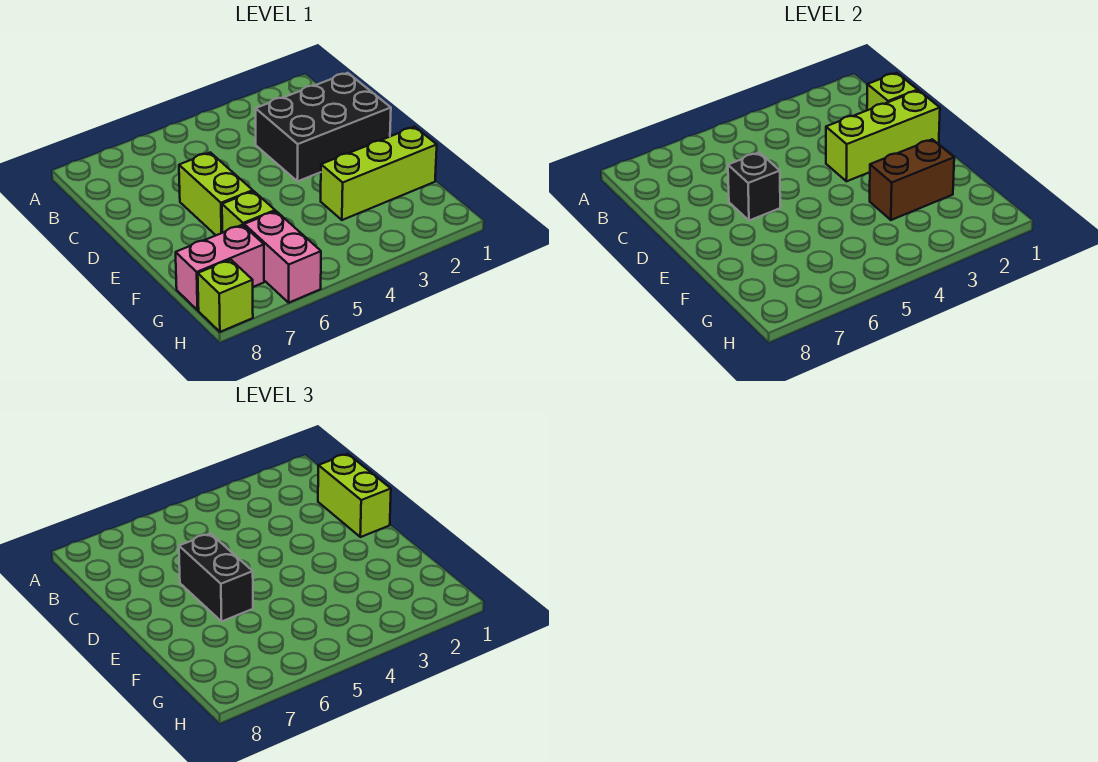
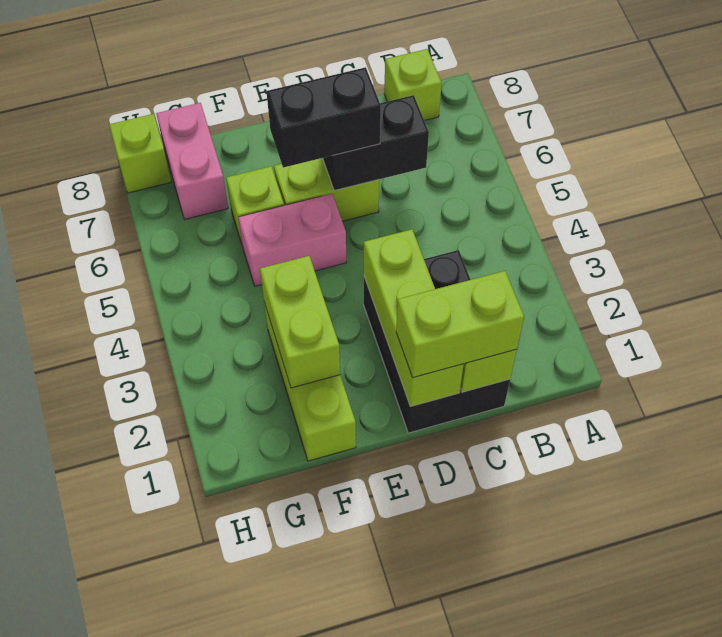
none -> lime 1x1 brick [384,49,442,121]
black 1x1 brick [728,152,780,221] -> black 1x2 brick [323,95,429,191]
brown 1x2 brick [870,139,954,220] -> lime 1x2 brick [260,256,340,388]
pink 1x2 brick [244,211,321,303] -> pink 1x2 brick moved to [238,194,346,286]

